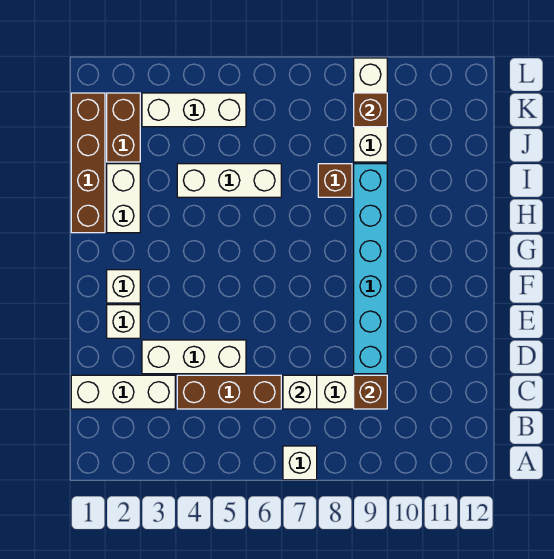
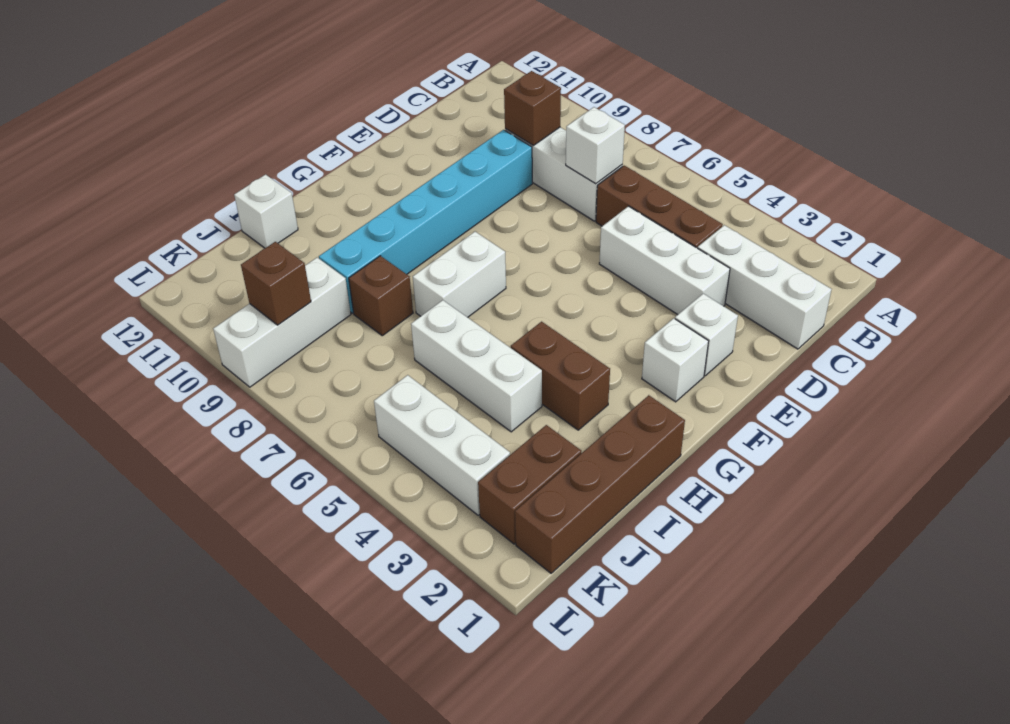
white 1x1 brick [283,446,317,480] -> white 1x1 brick moved to [234,175,298,248]
white 1x2 brick [107,164,140,233] -> white 1x2 brick moved to [413,232,506,317]
none -> brown 1x2 brick [511,322,610,430]

